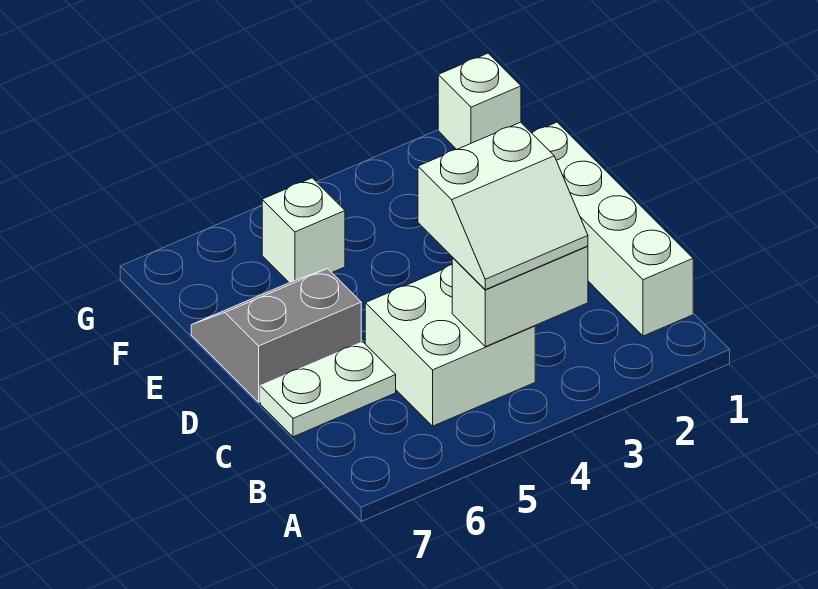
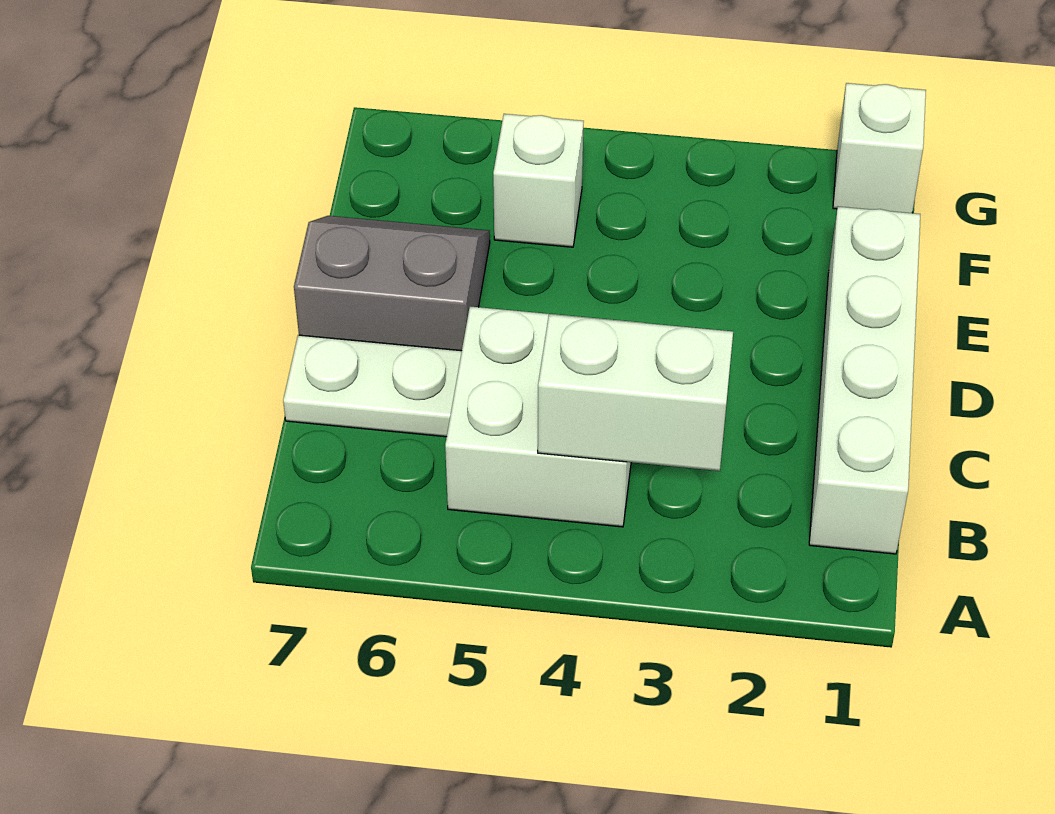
white 2x2 slope [418,122,588,290] -> none

